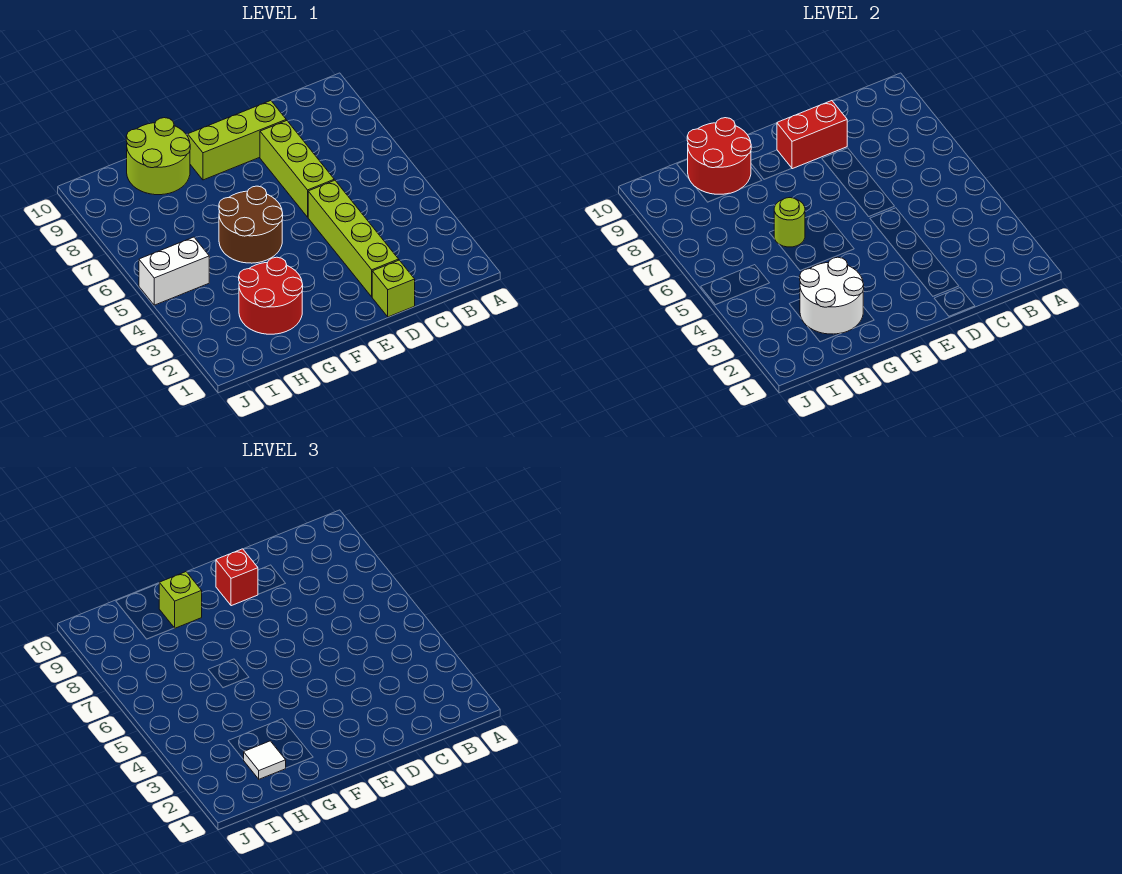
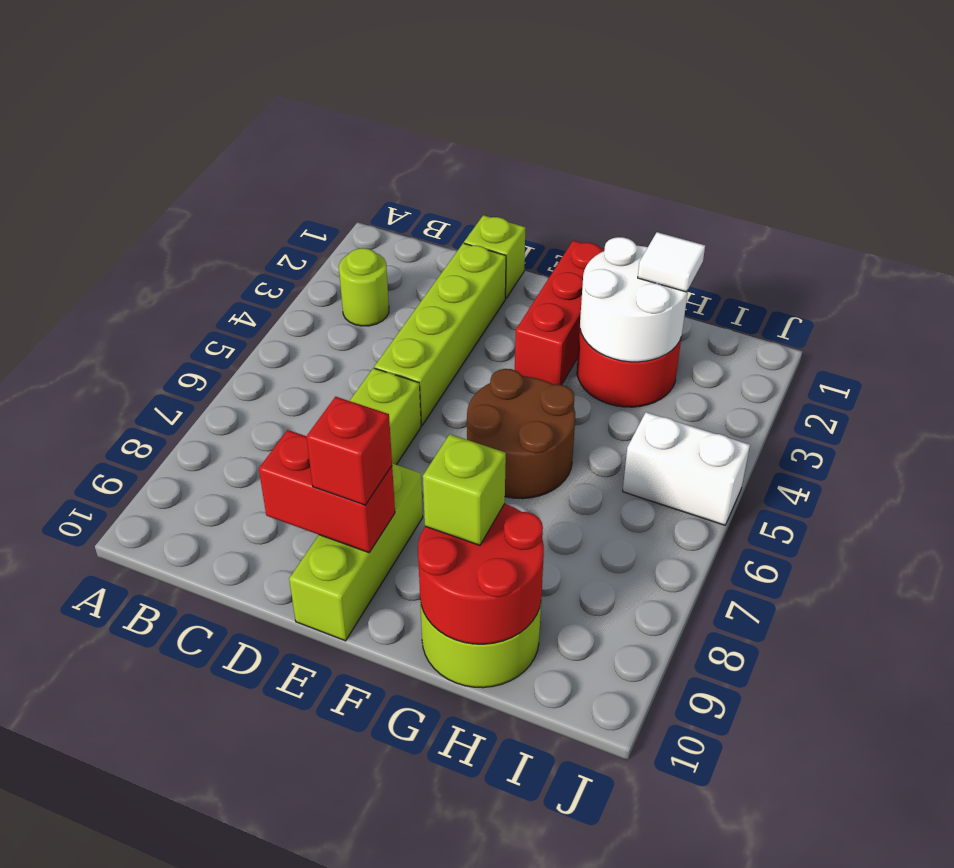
lime 1x3 brick [188,101,286,180] -> lime 1x3 brick turned to [289,463,423,641]
none -> red 1x3 brick [515,240,605,385]
lime 1x1 round brick [774,198,805,247] -> lime 1x1 round brick moved to [339,248,389,326]

